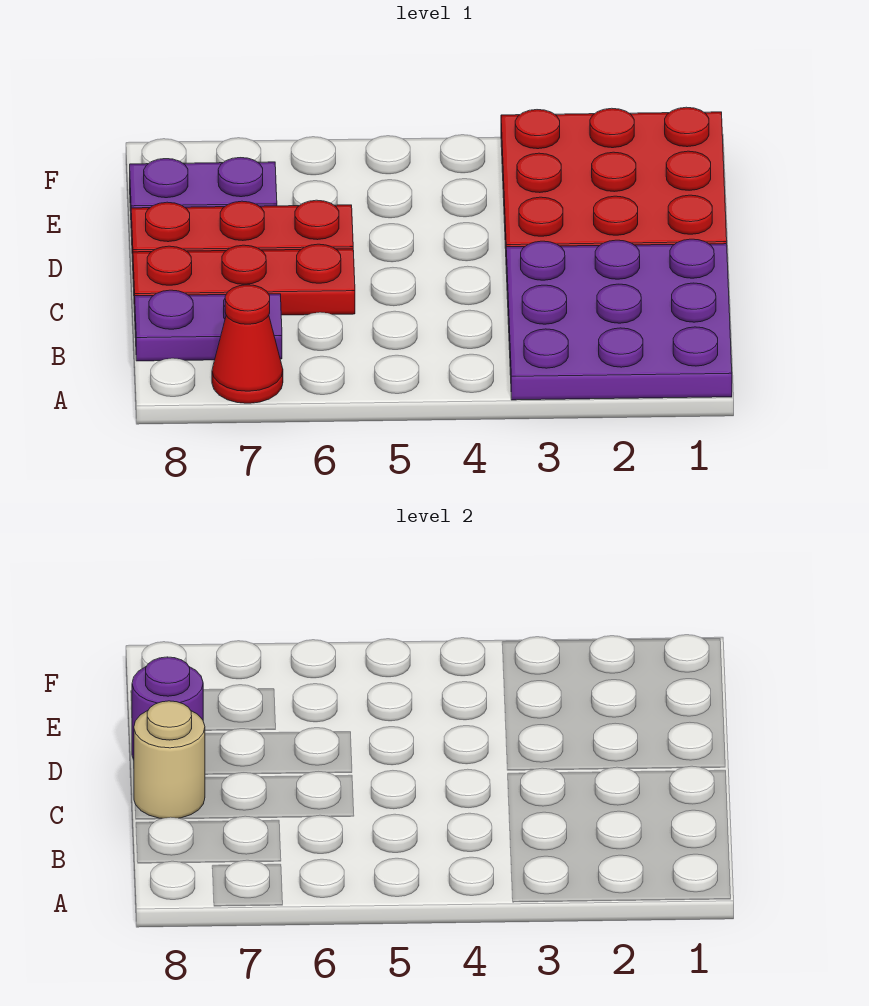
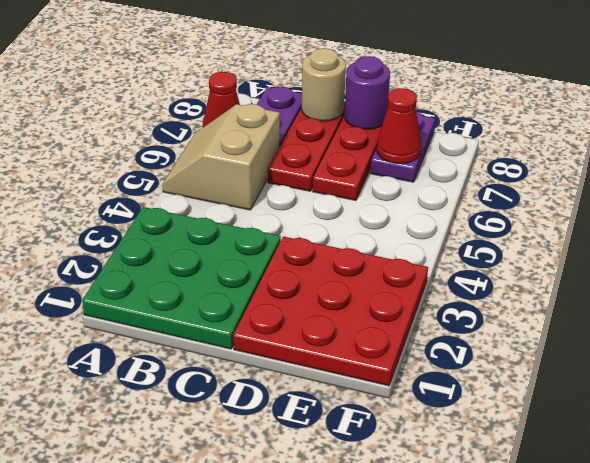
purple 3x3 plate [506,239,732,400] -> green 3x3 plate [82,207,281,349]
none -> tan 2x2 slope [163,104,280,210]
none -> red 1x1 cone [377,88,421,164]

